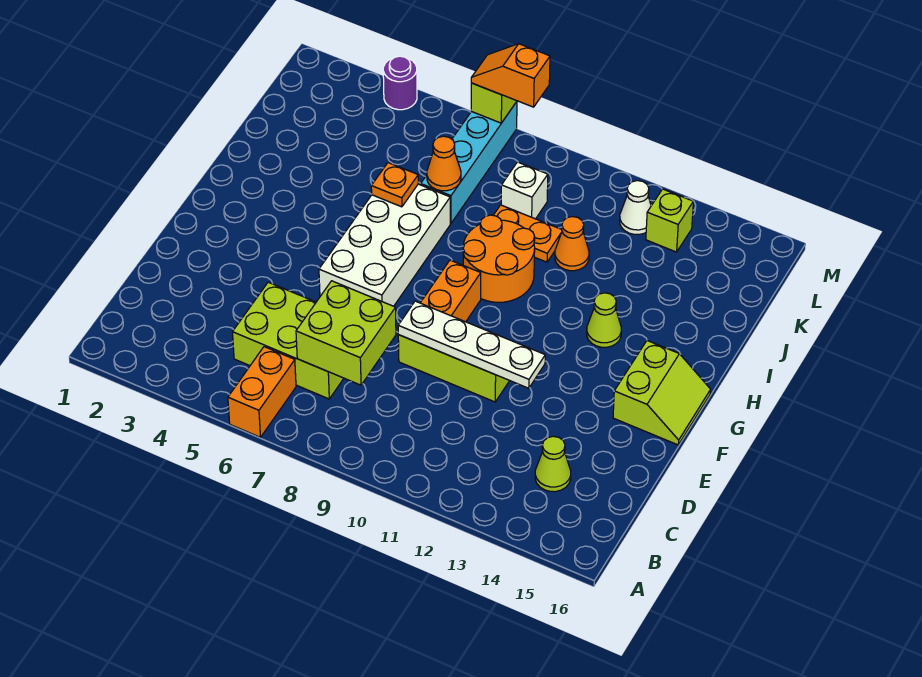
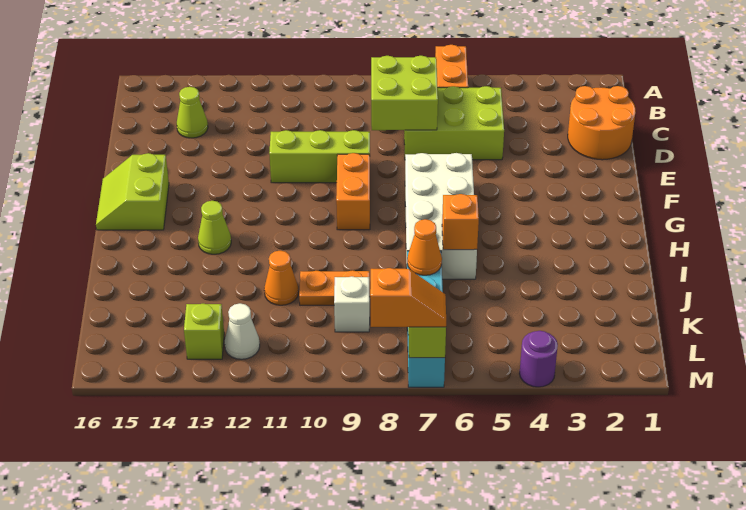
white 1x4 plate [398,301,545,388] -> none
orange 2x2 round brick [463,215,535,302] -> orange 2x2 round brick moved to [568,86,636,160]
orange 1x1 plate [371,163,418,207] -> orange 1x1 brick [442,194,479,250]

